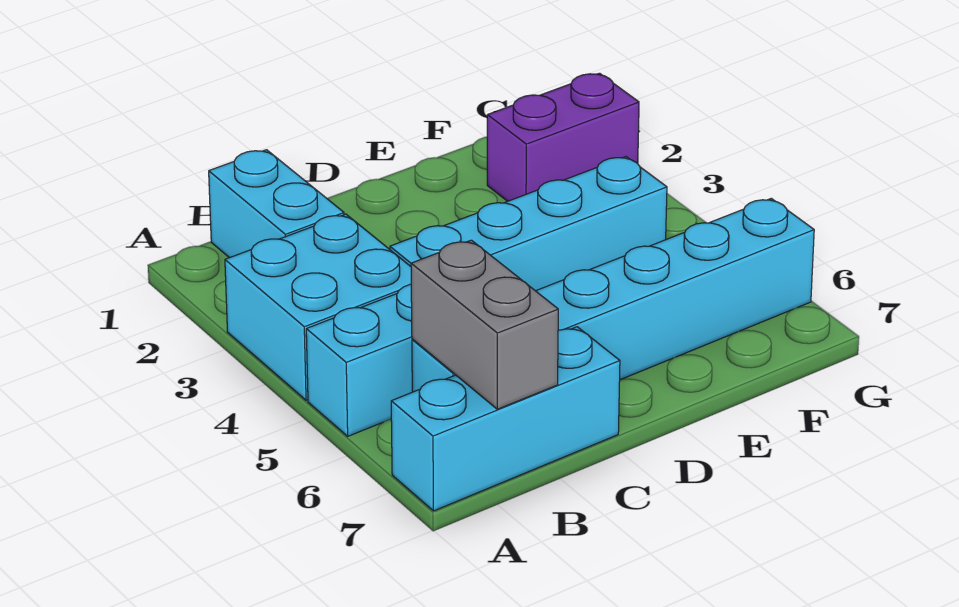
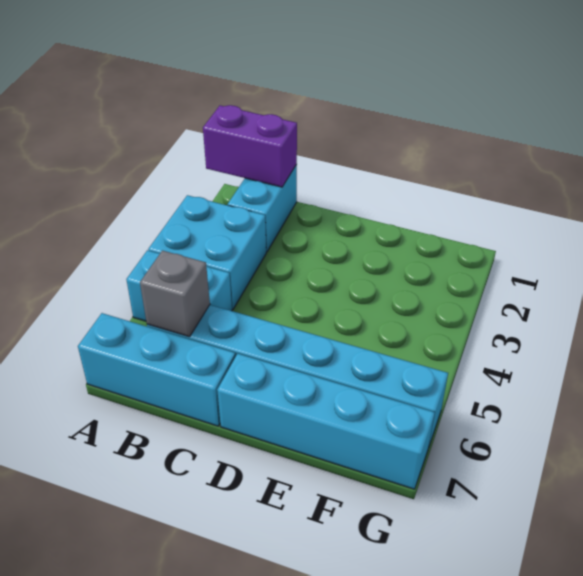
grey 1x2 brick [411,240,558,409] -> grey 1x1 brick [140,251,210,337]
cyan 1x4 brick [390,157,667,291] -> cyan 1x4 brick moved to [217,354,435,489]
purple 1x2 brick [487,73,639,201] -> purple 1x2 brick moved to [203,105,297,187]

